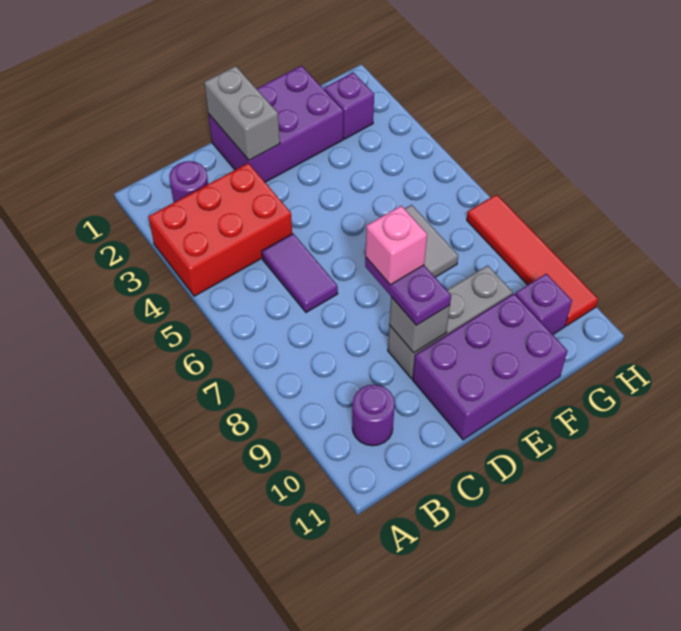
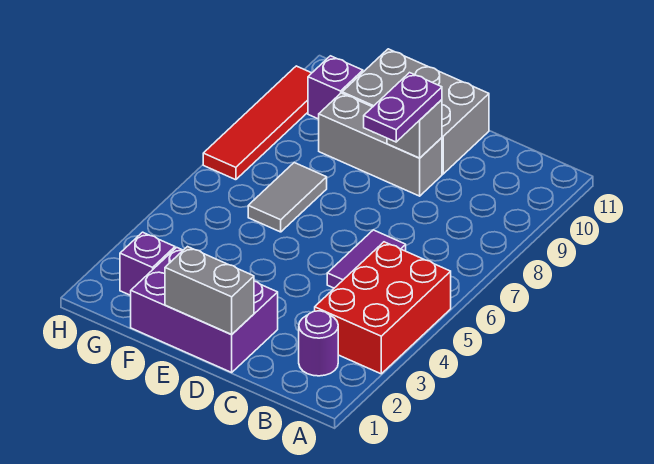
red 2x3 brick [148,163,292,296] -> red 2x3 brick turned to [315,242,451,374]
purple 1x1 round brick [352,385,395,446] -> none
grey 1x2 brick [204,66,280,160] -> grey 1x2 brick turned to [165,247,254,335]
pink 1x1 brick [366,206,427,285] -> none
purple 2x3 brick [413,294,567,440] -> grey 2x3 brick [342,49,489,174]

